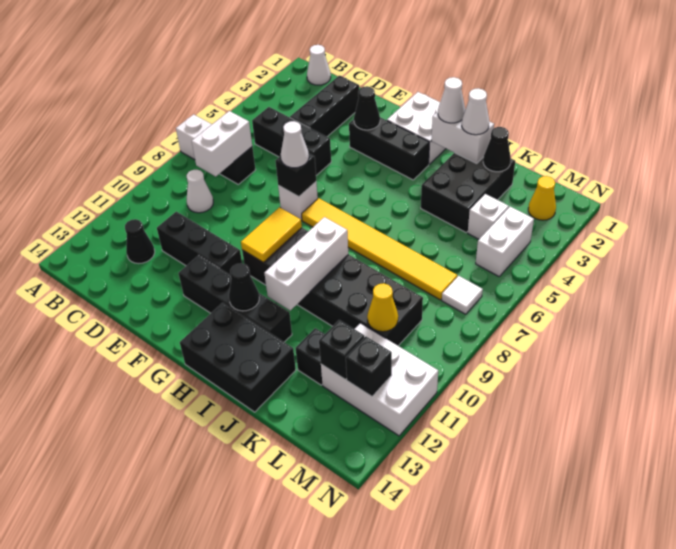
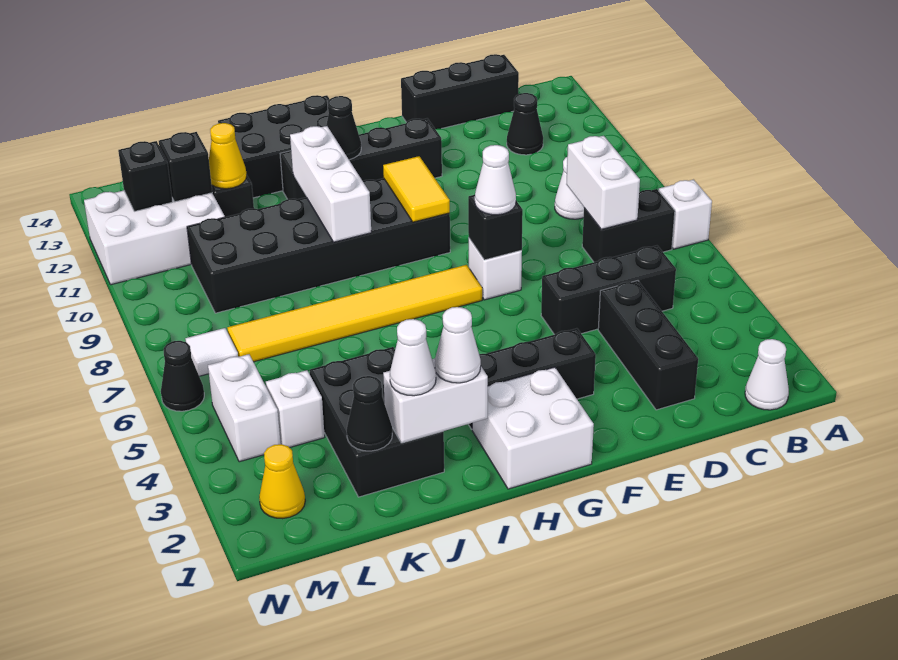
black 1x3 brick [157,211,242,275] -> black 1x3 brick moved to [401,54,519,129]
black 1x1 cone [354,86,380,130] -> black 1x1 cone moved to [161,341,204,411]
yellow 1x1 cone [367,283,398,332] -> yellow 1x1 cone moved to [209,123,247,189]

